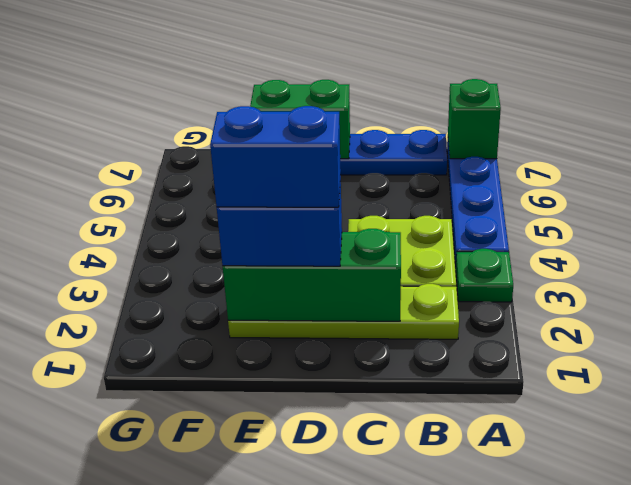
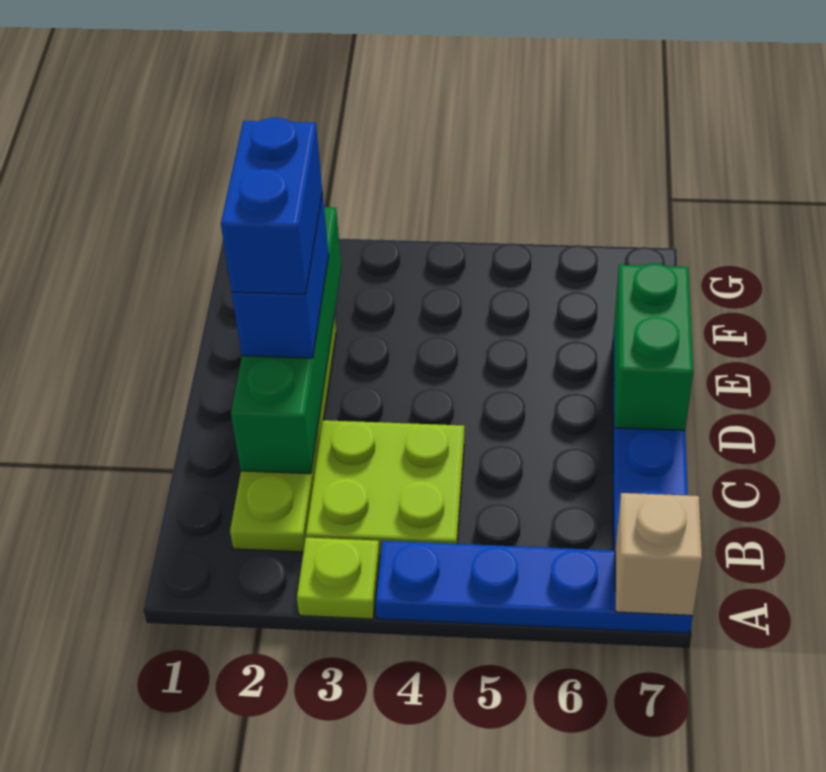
green 1x1 plate [456,249,513,302] -> lime 1x1 plate [297,538,380,619]
green 1x1 brick [448,79,501,159] -> tan 1x1 brick [615,493,702,616]
green 1x3 brick [223,229,401,321] -> green 1x4 brick [231,207,341,474]

